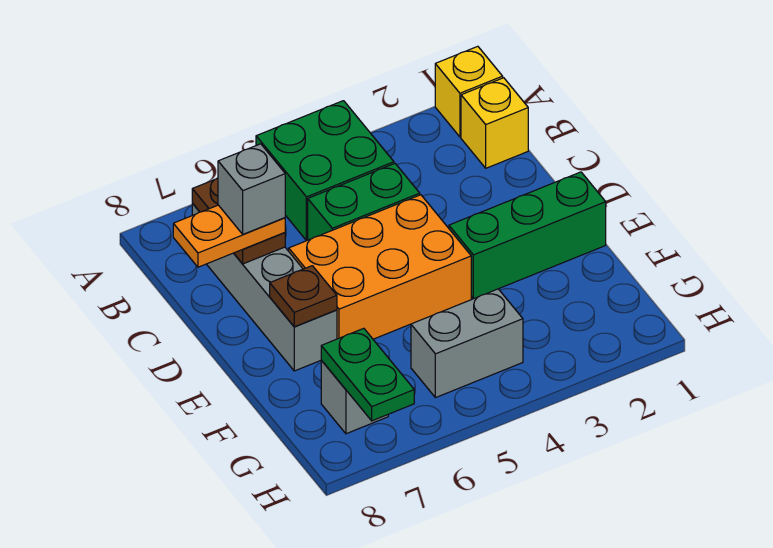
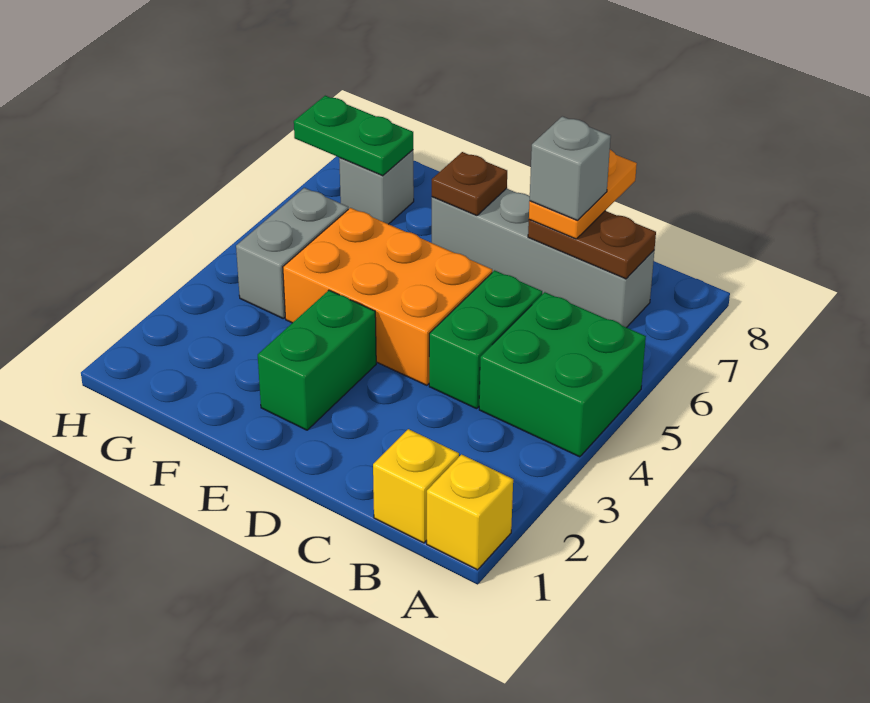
orange 2x3 brick [289,195,471,339] -> orange 2x3 brick turned to [283,208,492,385]
green 1x3 brick [449,172,606,299] -> green 1x2 brick [258,290,376,430]

